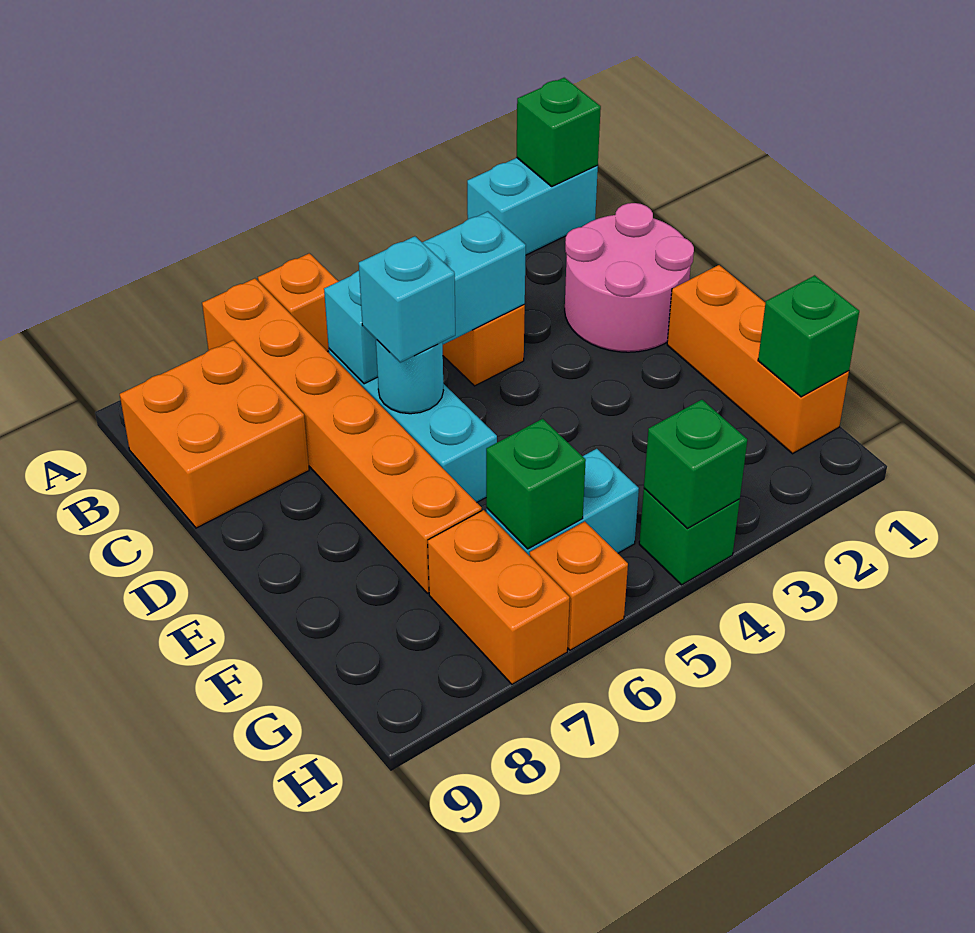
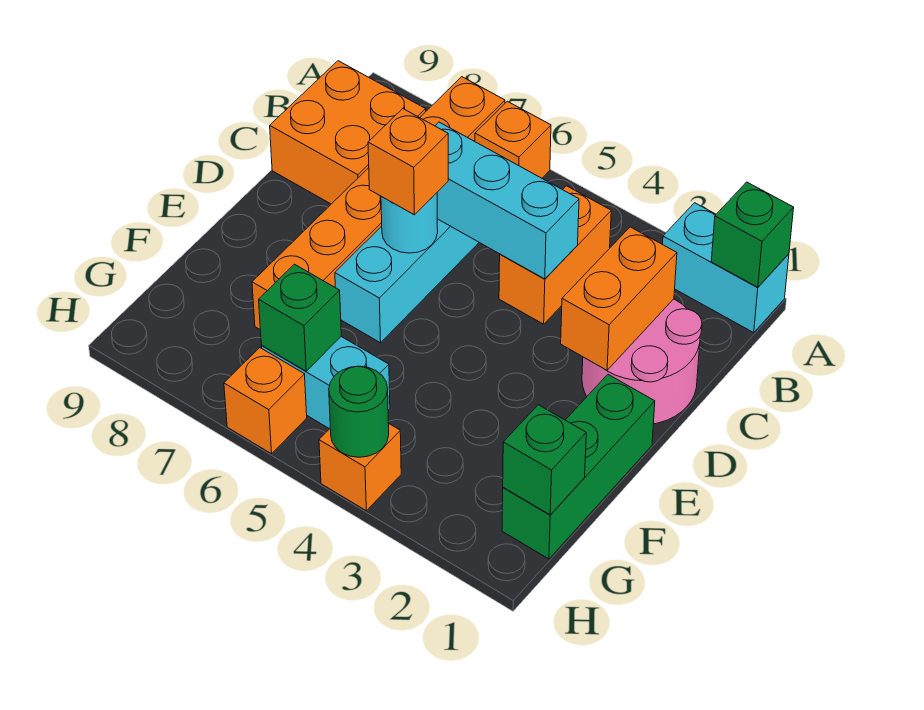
cyan 1x1 brick [359,236,455,363] -> orange 1x1 brick [368,109,448,215]
orange 1x3 brick [667,265,849,454] -> green 1x3 brick [502,375,655,559]
orange 1x2 brick [428,510,570,684] -> orange 1x2 brick moved to [561,227,677,370]
green 1x1 brick [639,489,740,585] -> orange 1x1 brick [319,423,401,511]
green 1x1 brick [644,400,747,529] -> green 1x1 round brick [329,366,389,457]

